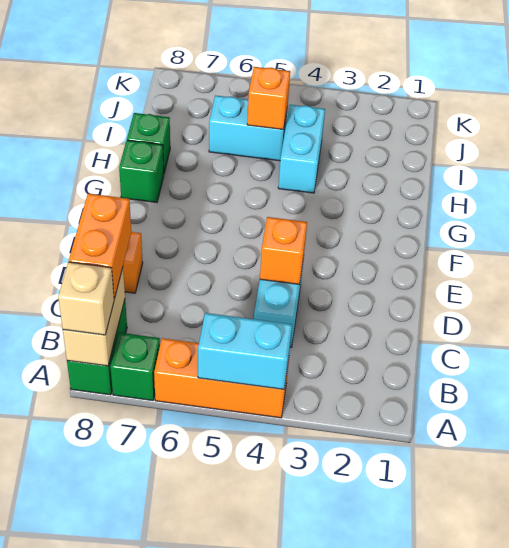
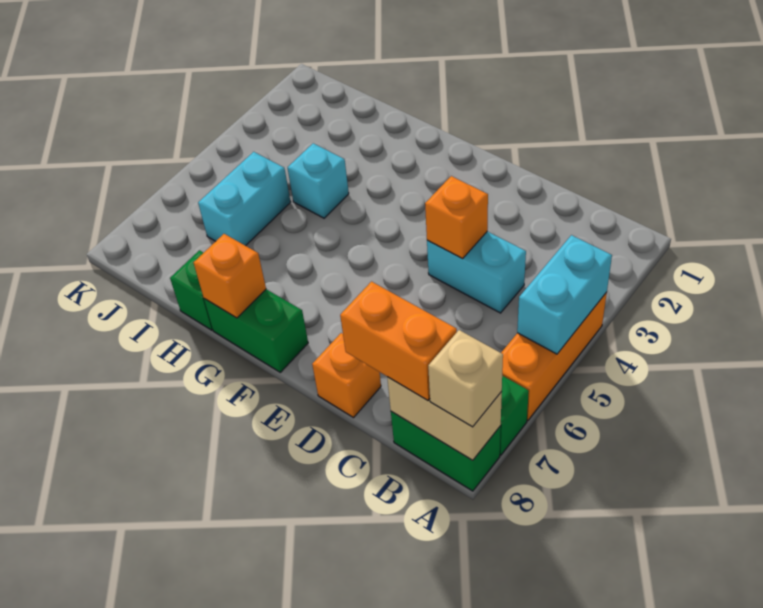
green 1x1 brick [119,140,164,202] -> green 1x2 brick [204,289,308,372]
cyan 1x2 brick [278,105,325,193] -> cyan 1x1 brick [288,143,349,218]
orange 1x1 brick [247,67,290,129] -> orange 1x1 brick moved to [194,234,266,318]

